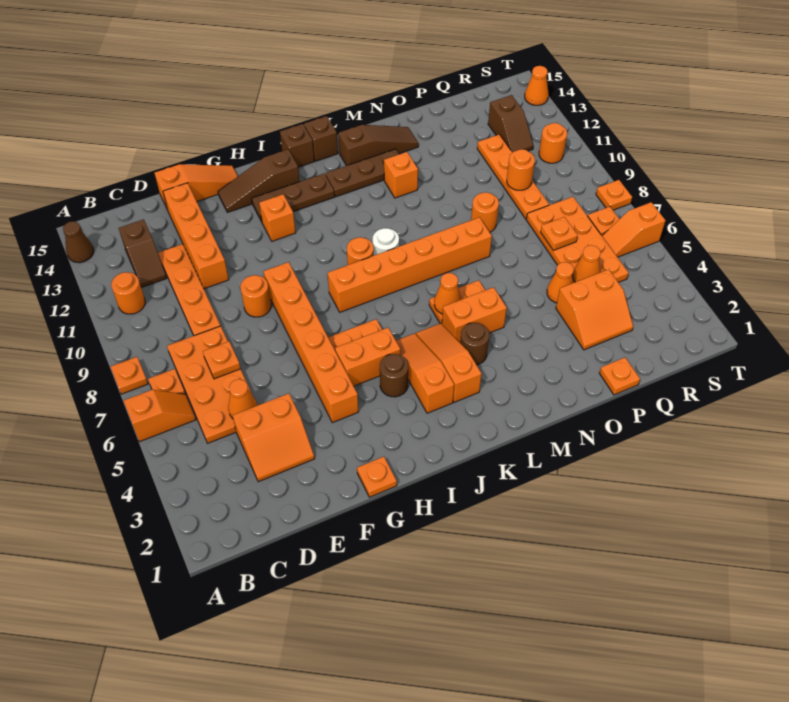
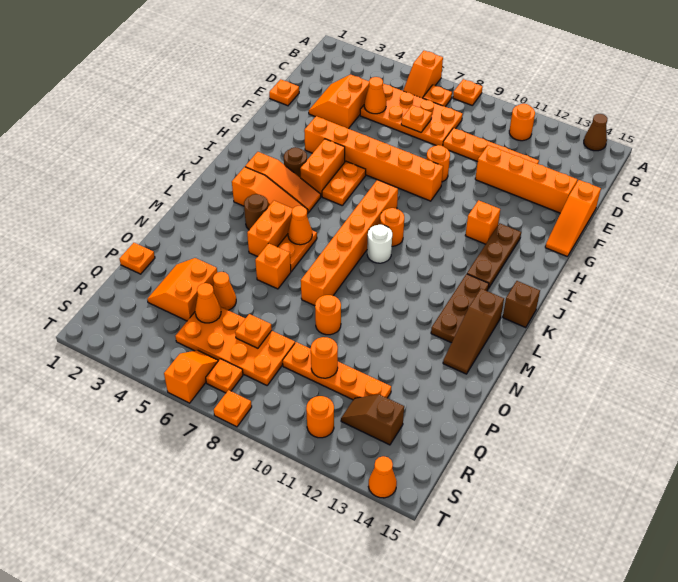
brown 1x2 slope [119,219,167,287] -> none
orange 1x1 plate [357,457,397,497] -> orange 1x1 plate moved to [269,79,299,106]
brown 1x3 slope [218,149,300,212] -> none
brown 1x1 brick [280,124,314,167] -> none
orange 1x1 brick [384,152,418,198] -> orange 1x1 brick moved to [255,243,291,289]

